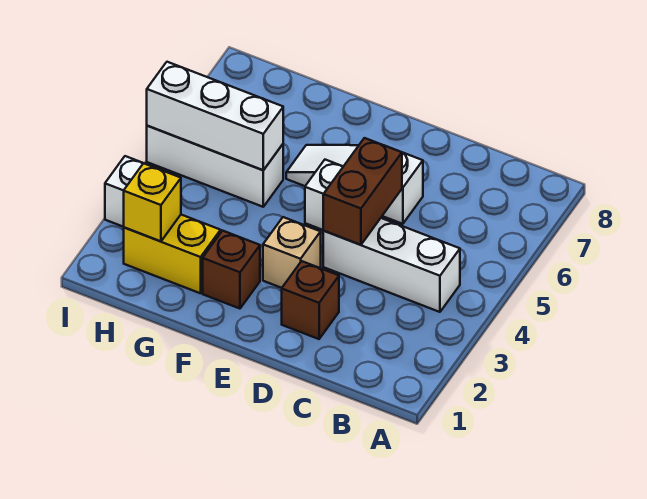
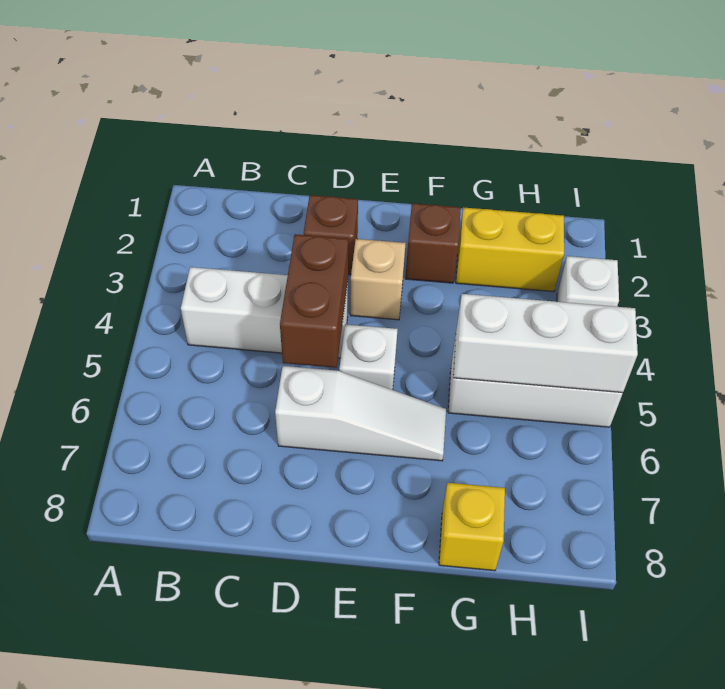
yellow 1x1 brick [124,163,181,241] -> yellow 1x1 brick moved to [439,483,505,571]

